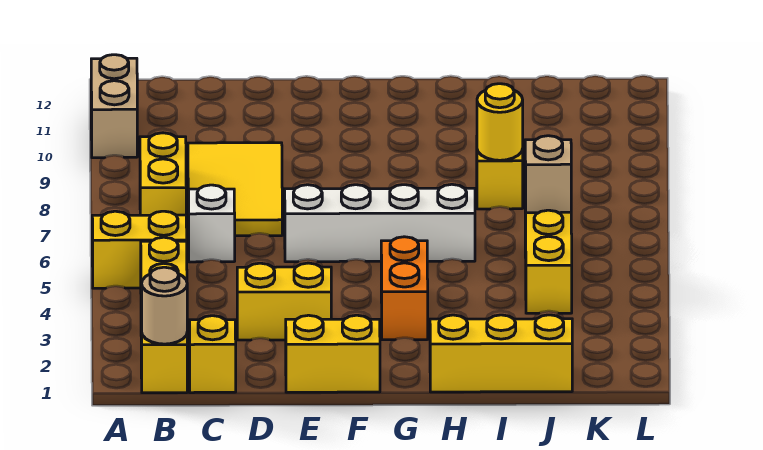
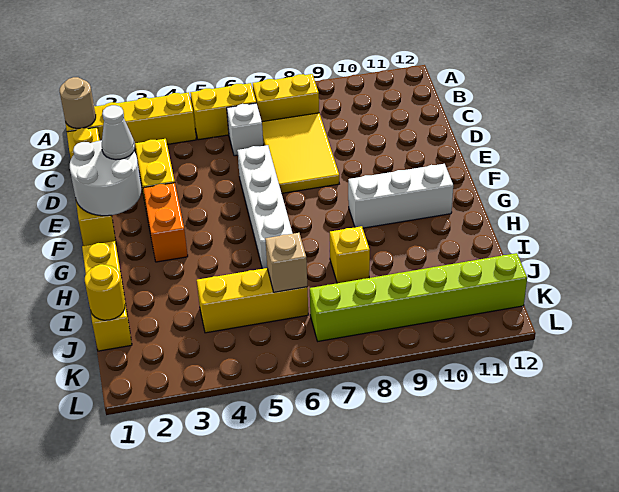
yellow 1x2 brick [92,211,187,288] -> yellow 1x2 brick turned to [190,83,256,140]
tan 1x2 brick [91,55,137,158] -> none
yellow 2x3 tile [188,143,282,236] -> yellow 2x3 tile turned to [262,113,339,193]
none -> white 2x2 round brick [70,141,142,216]
none -> white 1x1 cone [102,105,135,160]
orange 1x2 brick [381,237,428,340] -> orange 1x2 brick turned to [143,183,188,262]
none -> white 1x3 brick [348,164,453,228]
yellow 1x1 round brick [477,84,523,160] -> yellow 1x1 round brick moved to [85,264,125,320]
none -> lime 1x6 brick [310,253,527,341]

